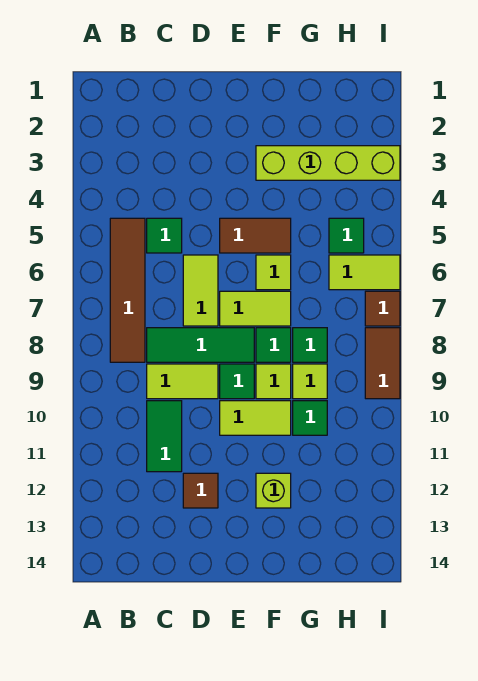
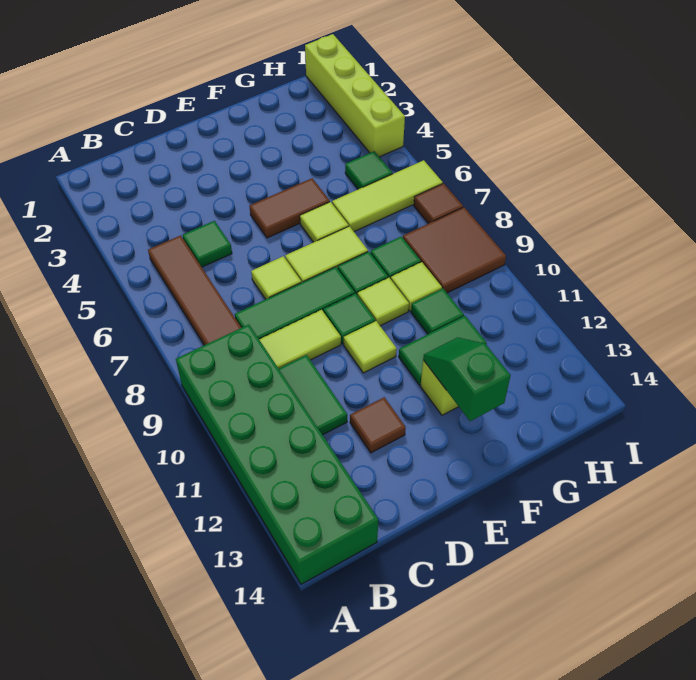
none -> green 2x6 brick [176,325,378,584]
lime 1x2 tile [183,255,218,326] -> lime 1x1 tile [251,256,301,299]
lime 1x2 tile [220,401,291,435] -> lime 1x1 tile [344,321,397,373]
lime 1x4 brick [256,146,400,180] -> lime 1x4 brick turned to [305,34,405,157]
none -> green 1x2 tile [399,316,487,385]
none -> green 1x2 slope [423,337,511,421]
lime 1x2 tile [329,255,400,290] -> lime 1x3 tile [332,160,443,232]
brown 1x2 tile [365,328,400,399] -> brown 2x2 tile [403,207,506,293]

